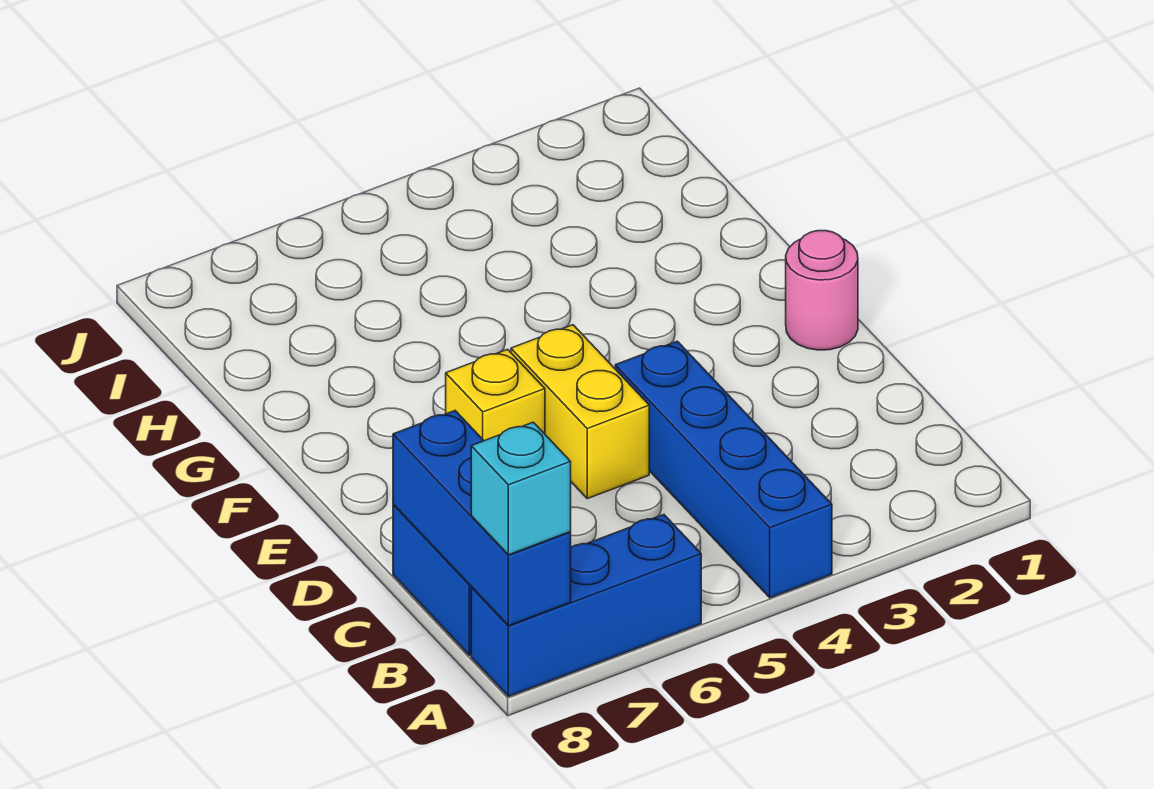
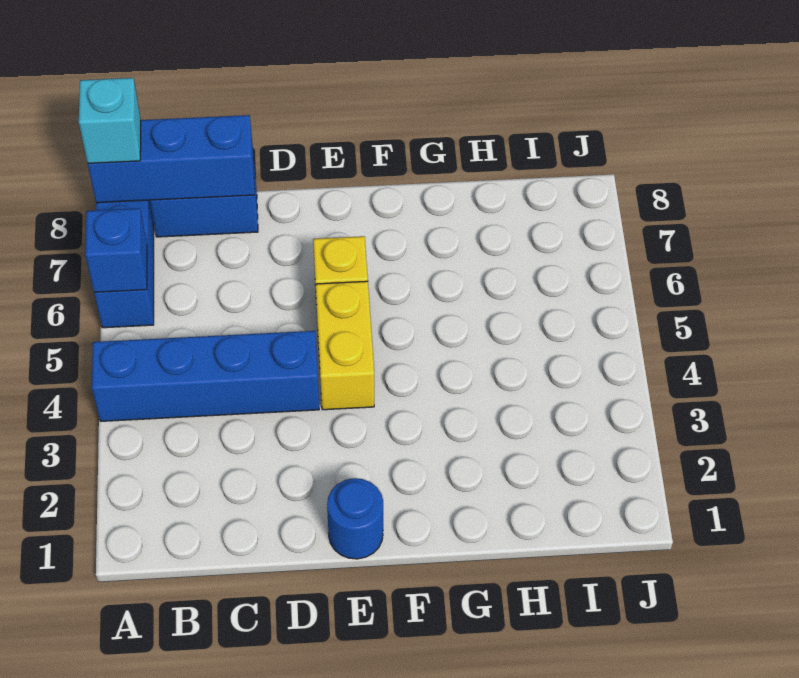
none -> blue 1x1 brick [85,208,147,292]
yellow 1x2 brick [511,325,649,499] -> yellow 1x2 brick turned to [316,281,374,410]
pink 1x1 round brick [786,231,858,350] -> blue 1x1 round brick [327,478,383,559]

